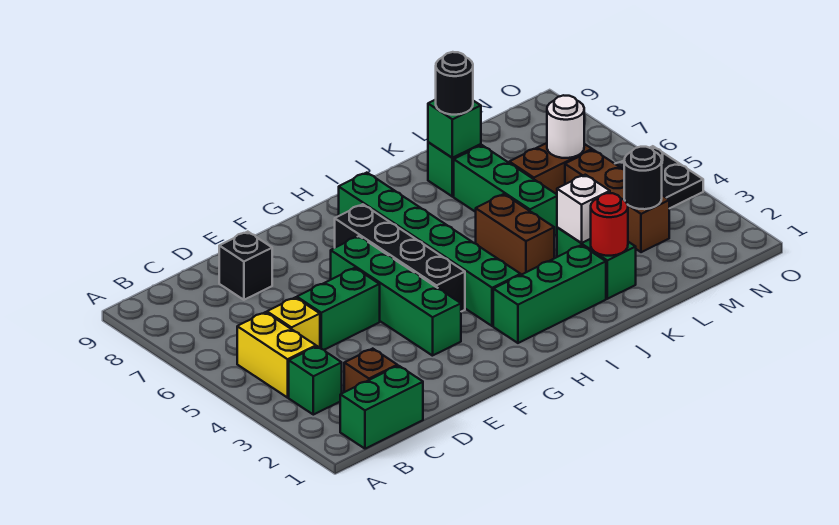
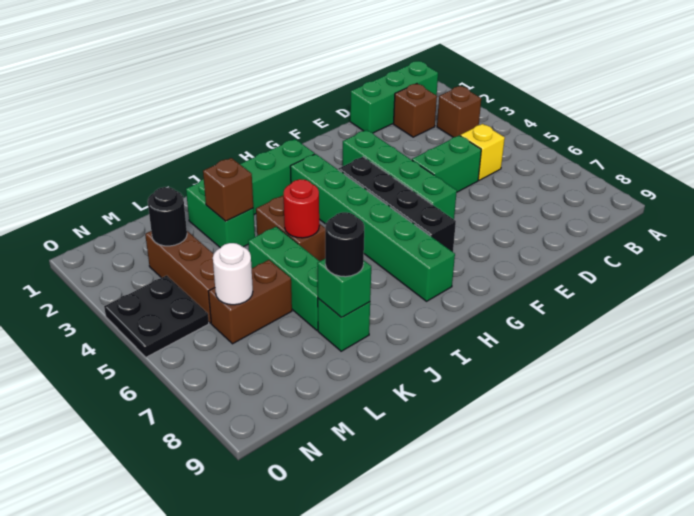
green 1x2 brick [340,366,423,449] -> green 1x3 brick [350,61,438,133]
green 1x1 brick [289,346,342,415] -> brown 1x1 brick [437,86,481,137]
yellow 1x2 brick [237,312,316,398] -> none
black 1x1 brick [219,232,272,300] -> none
red 1x1 round brick [591,193,628,256] -> red 1x1 round brick moved to [284,179,319,238]
white 1x1 brick [557,175,610,243] -> brown 1x1 brick [203,158,253,221]

